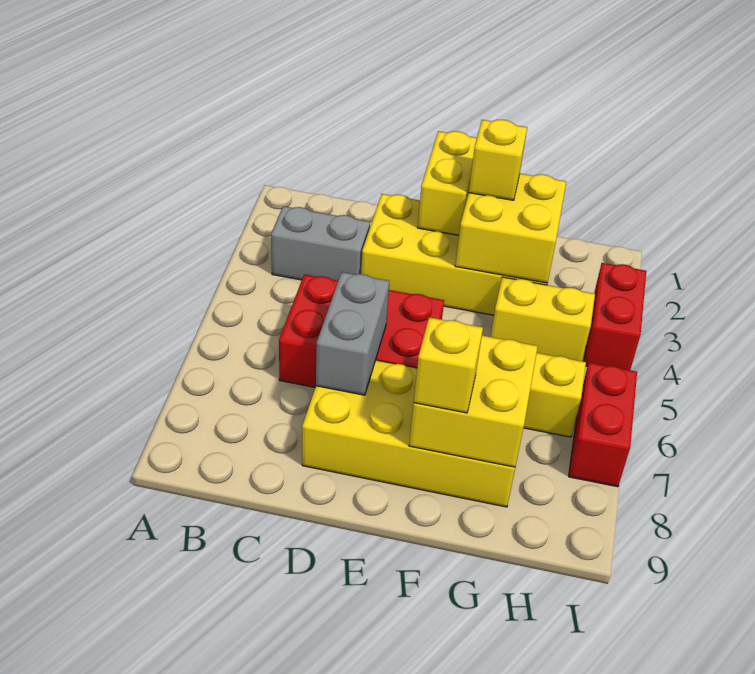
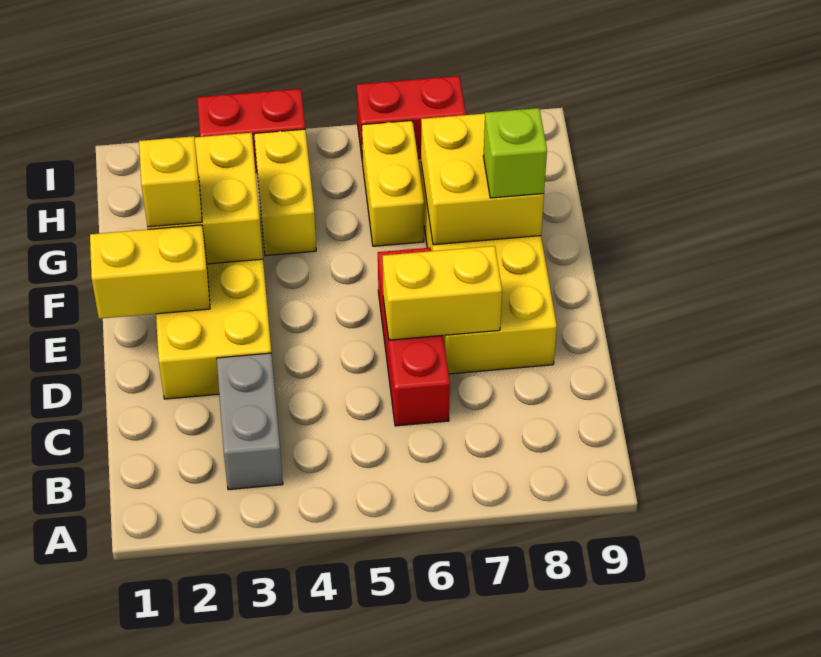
red 2x3 brick [279,274,444,387] -> red 1x3 brick [378,248,450,426]
grey 1x2 brick [316,272,389,395] -> yellow 1x2 brick [383,246,502,340]
yellow 1x1 brick [414,317,483,413] -> lime 1x1 brick [483,108,547,198]

